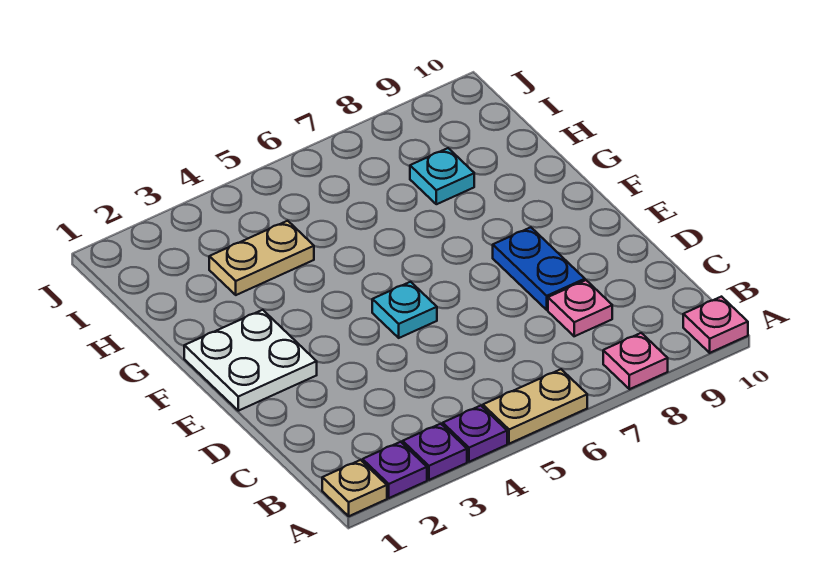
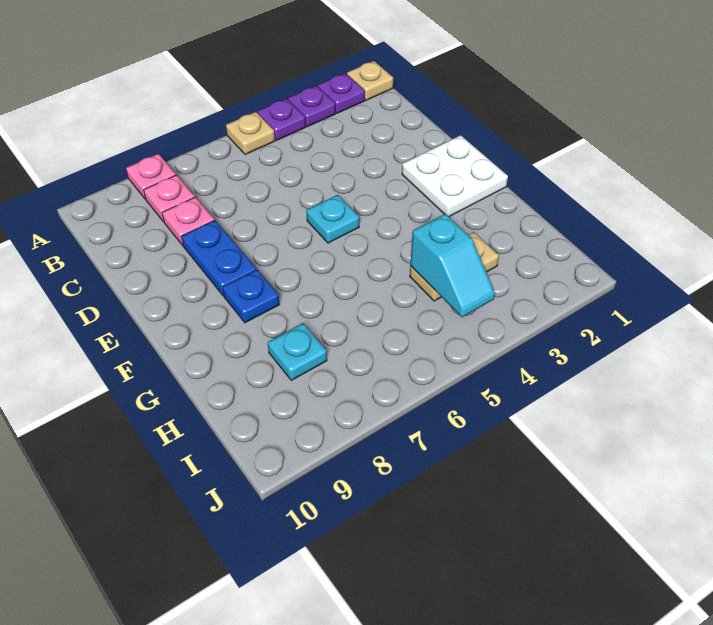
tan 1x2 plate [483,369,587,444] -> tan 1x1 plate [226,112,275,155]
pink 1x1 plate [683,297,748,353] -> pink 1x1 plate moved to [144,175,195,222]
none -> blue 1x1 plate [223,269,280,323]
none -> cyan 1x2 slope [411,214,495,317]

